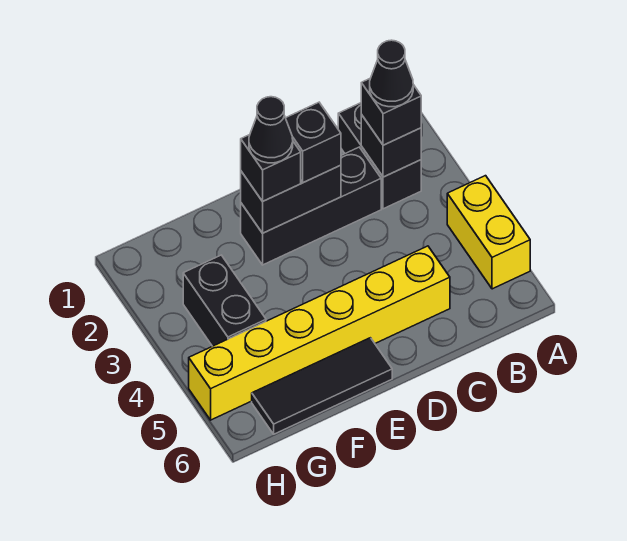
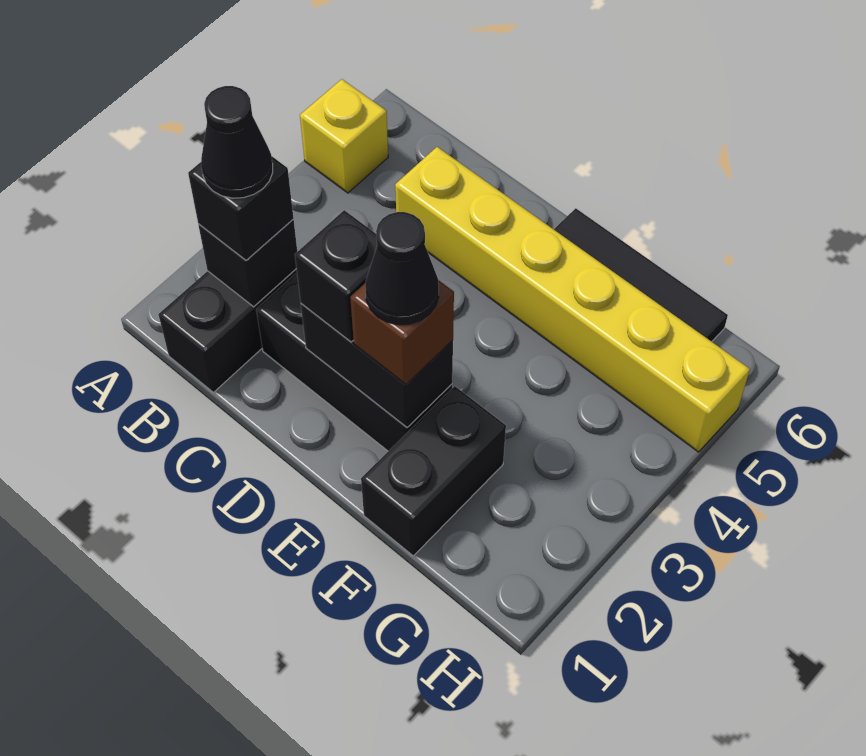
yellow 1x2 brick [447,176,530,289] -> yellow 1x1 brick [300,79,388,193]
black 1x1 brick [241,135,301,201] -> brown 1x1 brick [350,280,454,384]
black 1x2 brick [183,255,266,346] -> black 1x2 brick moved to [361,386,506,556]

